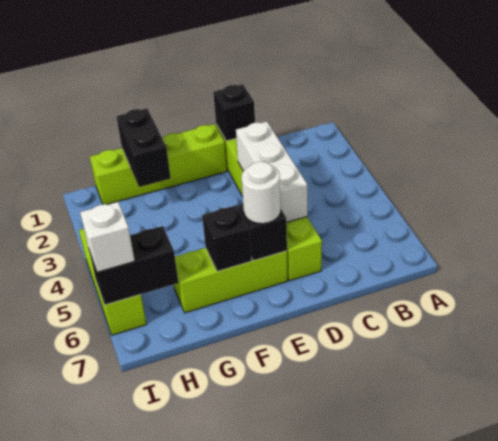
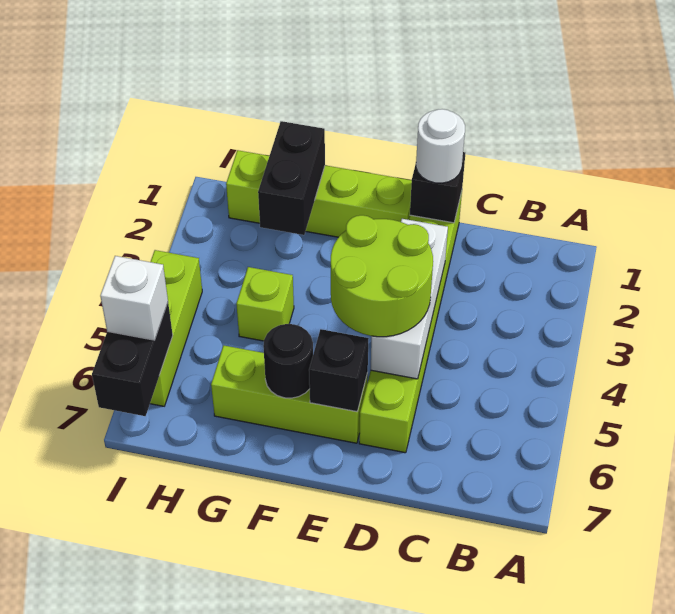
none -> lime 2x2 round brick [331,215,433,337]
white 1x1 round brick [242,162,281,224] -> white 1x1 round brick moved to [416,109,465,183]
black 1x1 brick [202,205,252,271] -> black 1x1 round brick [263,324,313,398]
none -> lime 1x1 brick [236,267,294,341]
black 1x2 brick [89,226,178,305] -> black 1x2 brick turned to [92,303,173,416]

